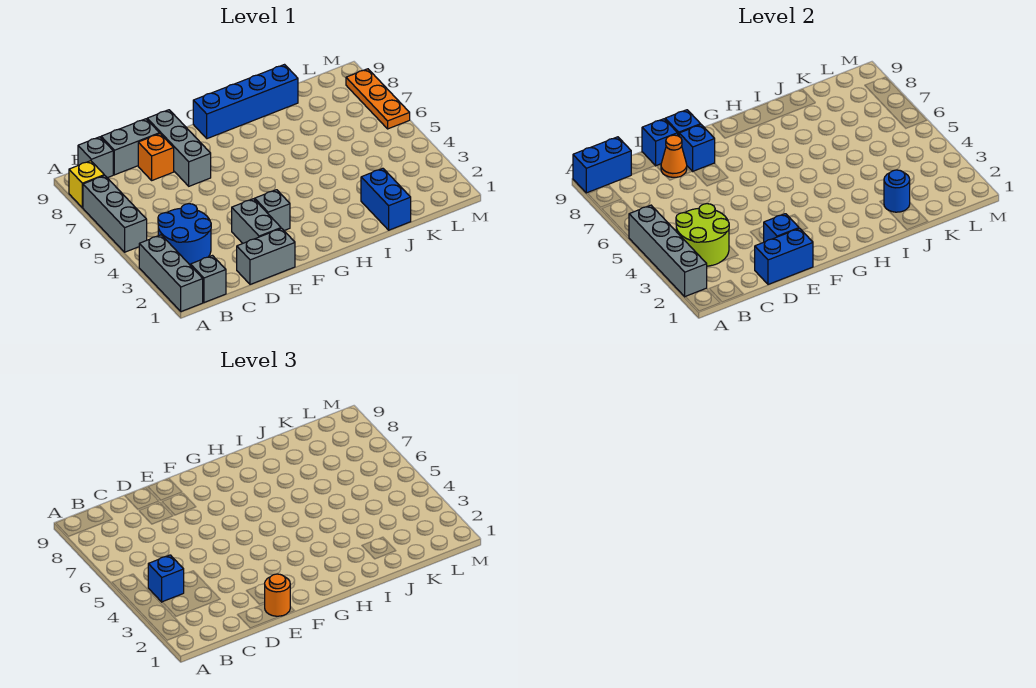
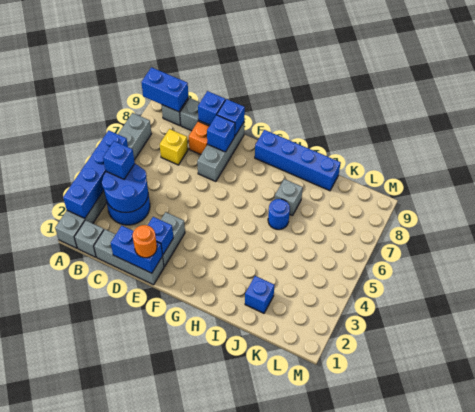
grey 1x4 brick [629,205,707,297] -> blue 1x4 brick [63,130,128,218]
yellow 1x1 brick [69,161,104,208] -> yellow 1x1 brick moved to [160,129,188,165]
lime 2x2 round brick [676,204,729,266] -> blue 2x2 round brick [102,164,148,212]
grey 1x2 brick [237,228,295,284] -> grey 1x3 brick [94,229,164,285]
orange 1x1 cone [661,135,687,178] -> none
grey 1x1 brick [255,190,290,230] -> grey 1x1 brick moved to [275,179,303,216]
blue 1x2 brick [361,168,411,230] -> blue 1x1 brick [245,276,275,313]
blue 1x1 round brick [884,170,910,212] -> blue 1x1 round brick moved to [268,199,290,230]
orange 1x3 plate [346,69,410,129] -> none

